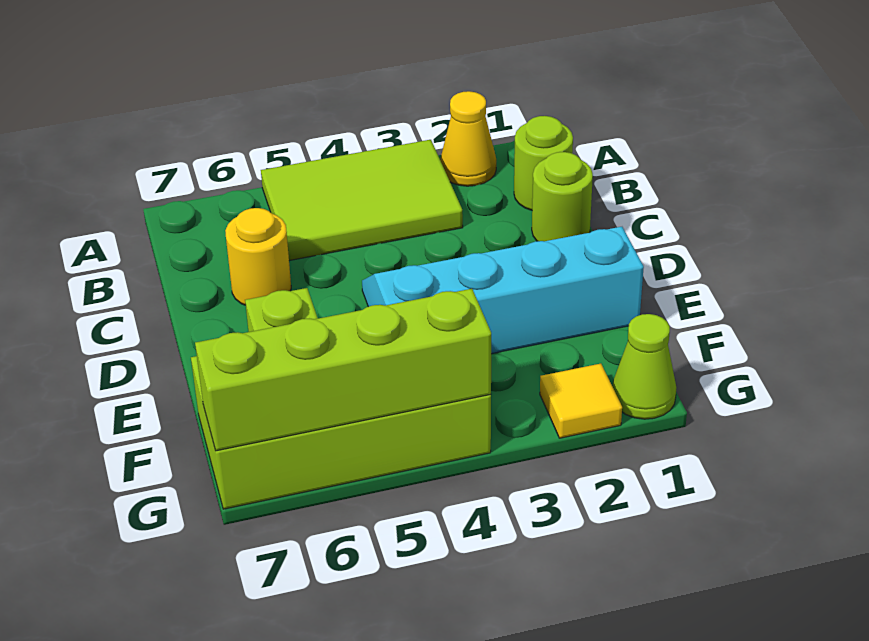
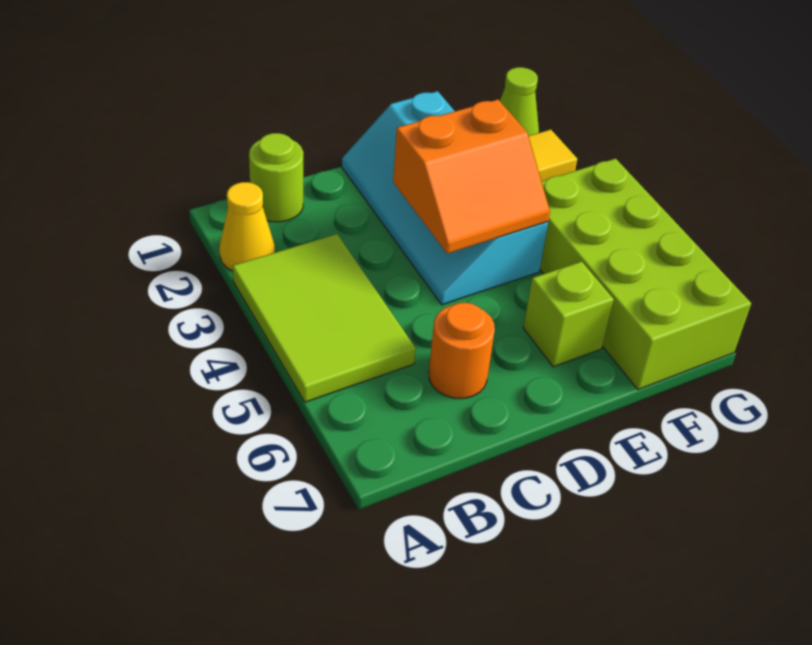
lime 1x1 round brick [532,152,593,241] -> none
yellow 1x1 round brick [225,208,291,305] -> orange 1x1 round brick [429,303,495,398]
none -> orange 2x2 slope [393,100,550,254]
lime 1x4 brick [195,289,491,451] -> none

